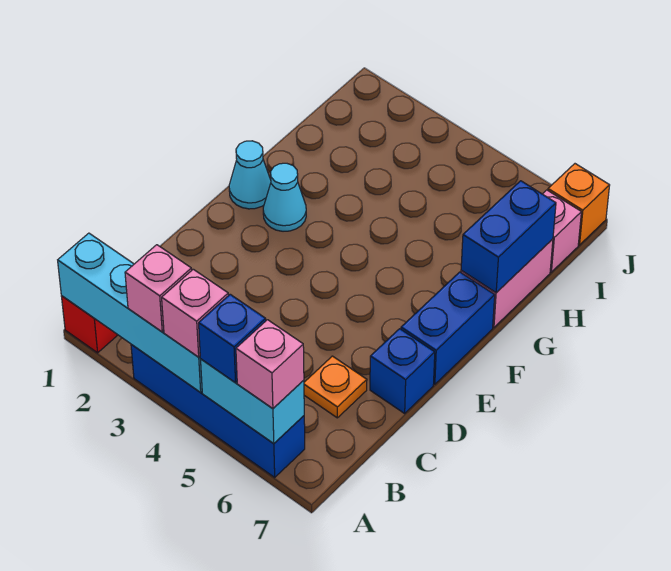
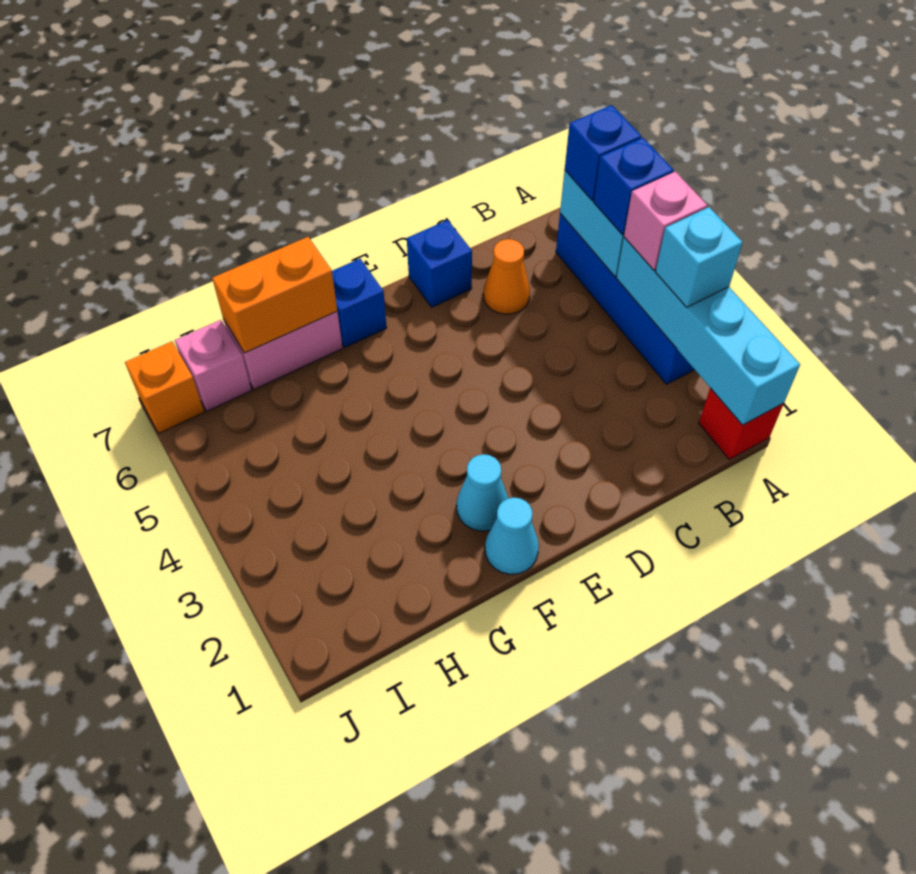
pink 1x1 brick [125,245,192,332] -> cyan 1x1 brick [656,207,743,307]
pink 1x1 brick [236,320,304,409] -> blue 1x1 brick [565,105,641,201]
orange 1x1 plate [304,356,367,418] -> orange 1x1 cone [483,239,530,314]
blue 1x2 brick [401,272,495,384] -> blue 1x1 brick [332,259,387,347]
blue 1x2 brick [461,181,556,293] -> orange 1x2 brick [212,237,337,353]

